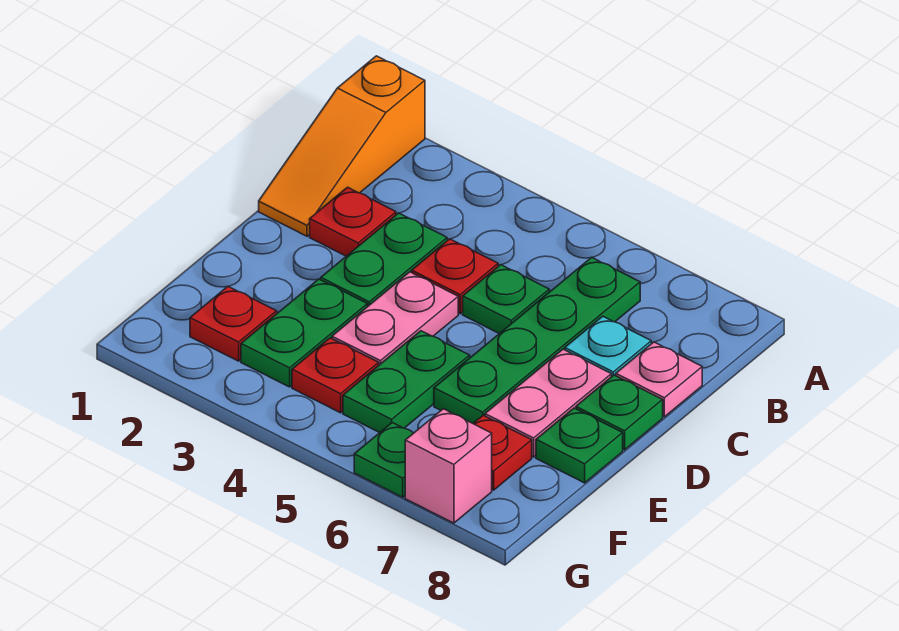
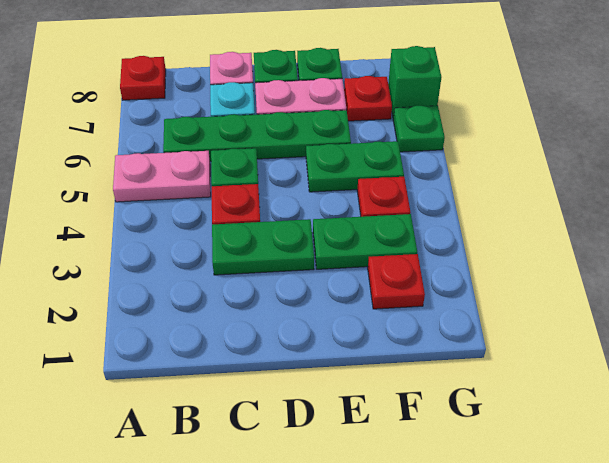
orange 1x3 slope [259,56,425,236] -> none
red 1x1 plate [310,187,396,256] -> red 1x1 plate moved to [120,56,166,100]
pink 1x2 plate [332,272,458,365] -> pink 1x2 plate moved to [113,151,211,202]
pink 1x1 brick [405,409,492,523] -> green 1x1 brick [388,46,442,119]

